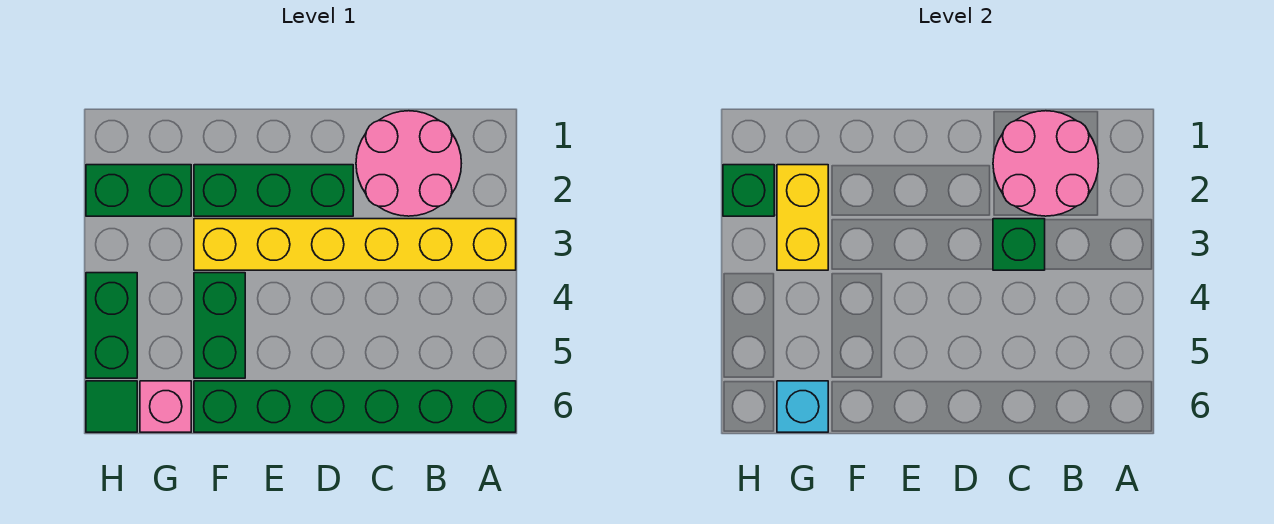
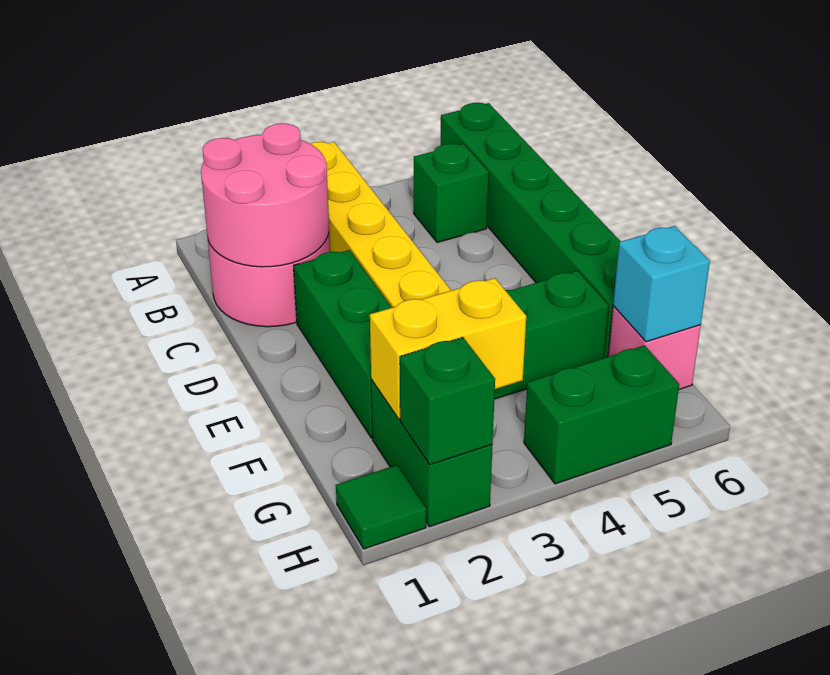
green 1x1 brick [993,219,1045,270] -> green 1x1 brick moved to [414,144,489,243]
green 1x1 tile [86,381,137,432] -> green 1x1 tile moved to [336,465,426,549]

